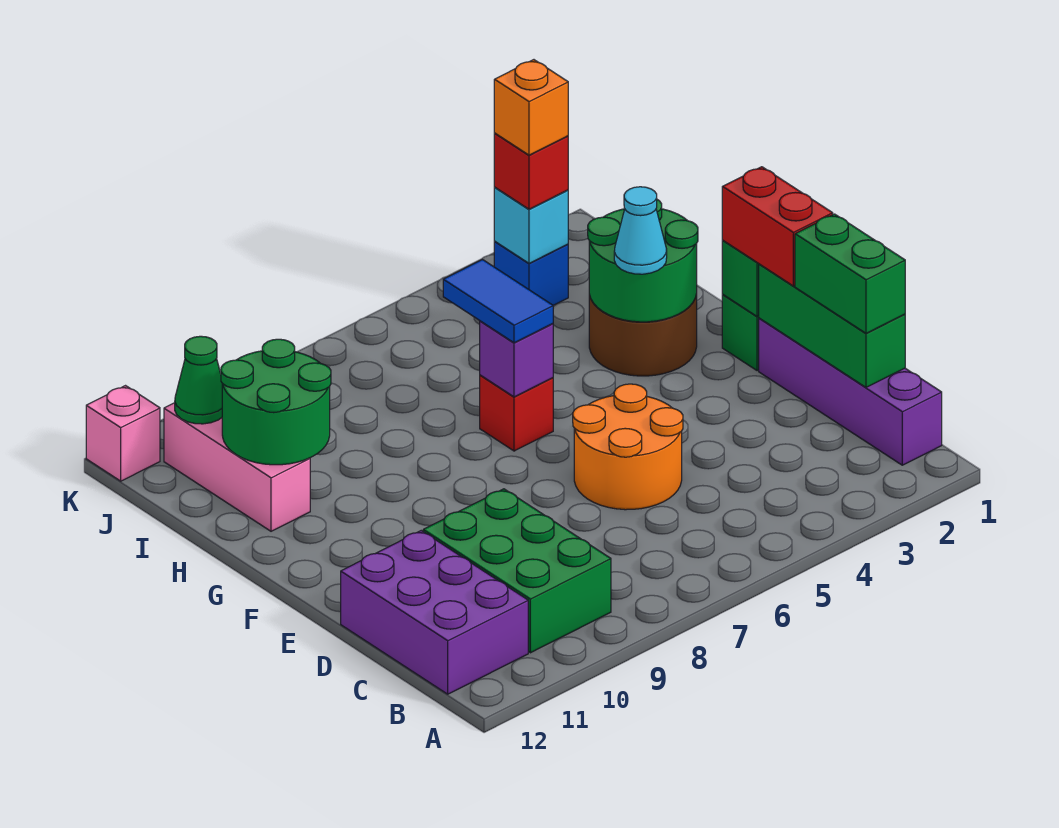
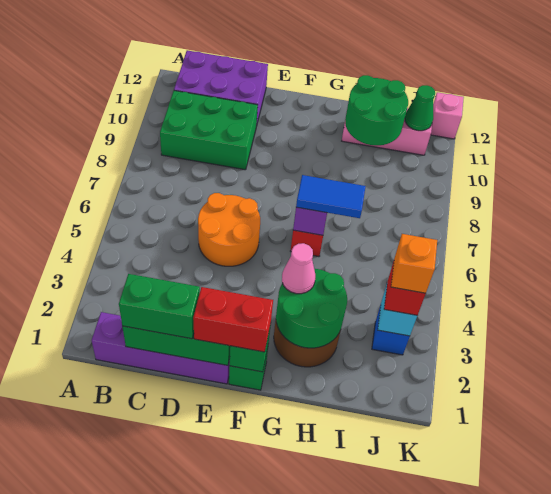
cyan 1x1 cone [614,187,667,274] -> pink 1x1 cone [282,243,315,294]

